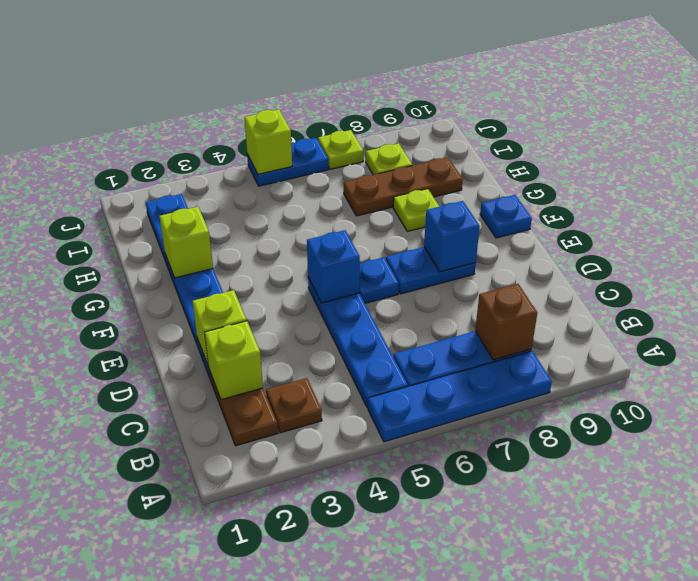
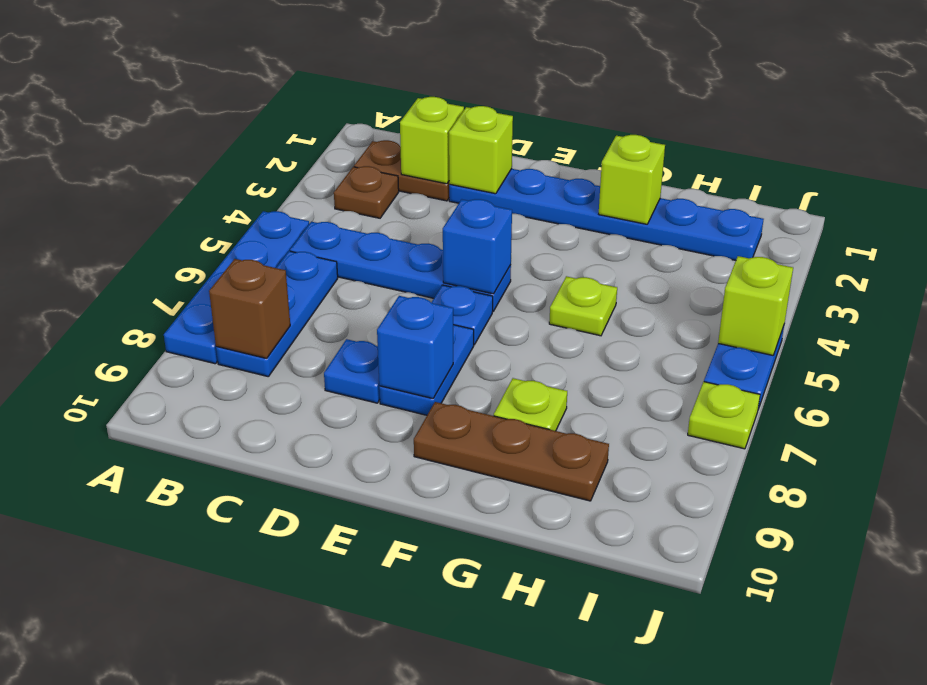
blue 1x1 plate [480,195,532,238] -> blue 1x1 plate moved to [324,339,380,403]
brown 1x3 plate [344,157,463,216] -> brown 1x3 plate turned to [414,402,609,501]
lime 1x1 plate [366,143,412,175] -> lime 1x1 plate moved to [549,276,617,336]

